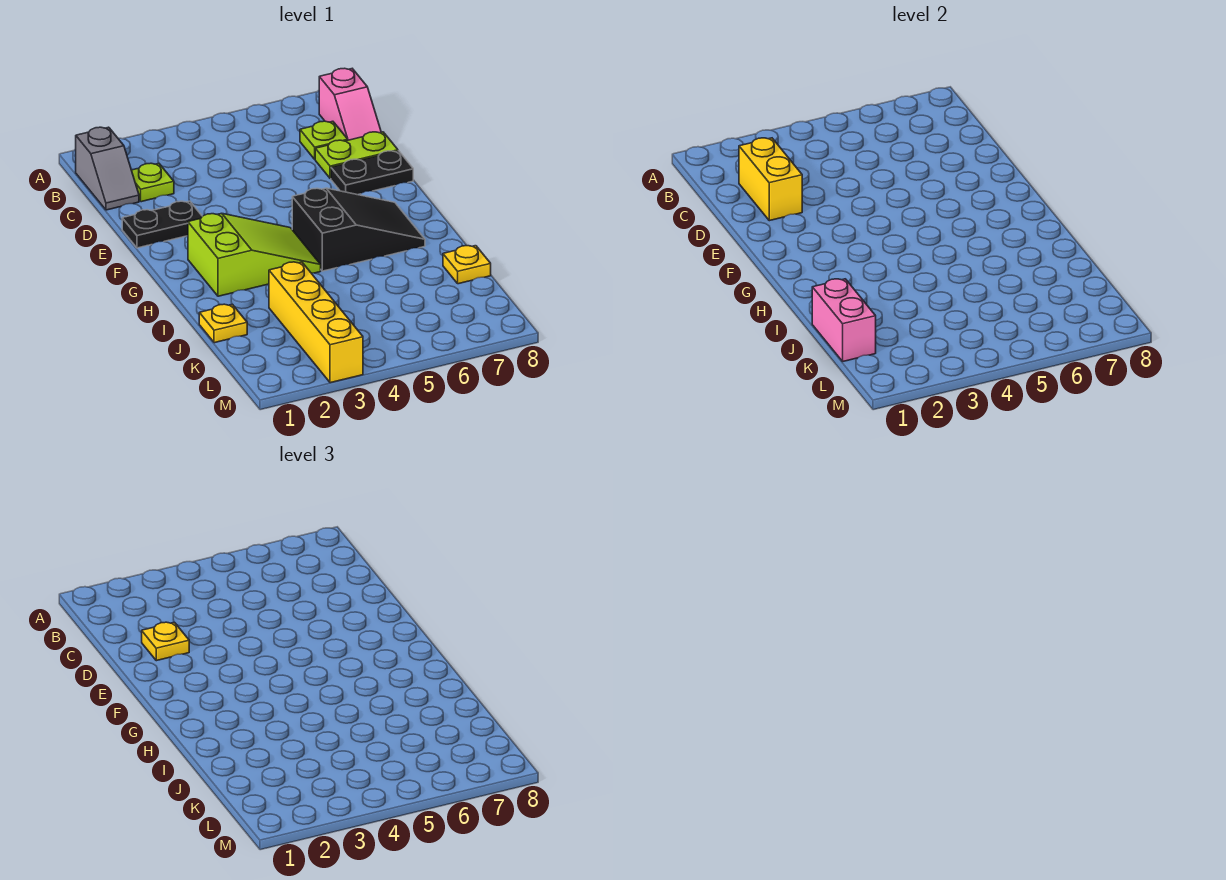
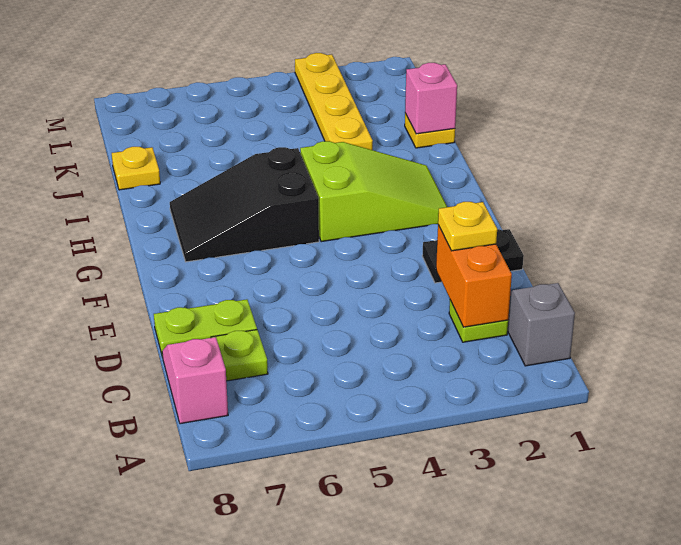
yellow 1x2 brick [739,138,802,221] -> orange 1x2 brick [436,225,512,327]
black 1x2 plate [331,151,413,195] -> none
lime 2x3 slope [188,213,321,296] -> lime 2x3 slope turned to [300,141,447,242]
pink 1x2 brick [812,279,876,361] -> pink 1x1 brick [405,63,457,134]
yellow 1x4 brick [269,262,363,383] -> yellow 1x4 plate [295,53,373,150]

